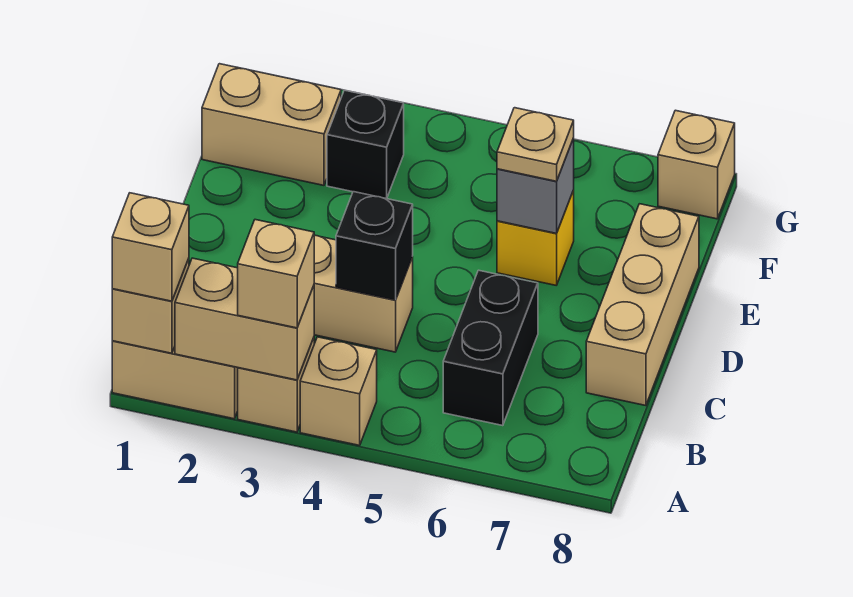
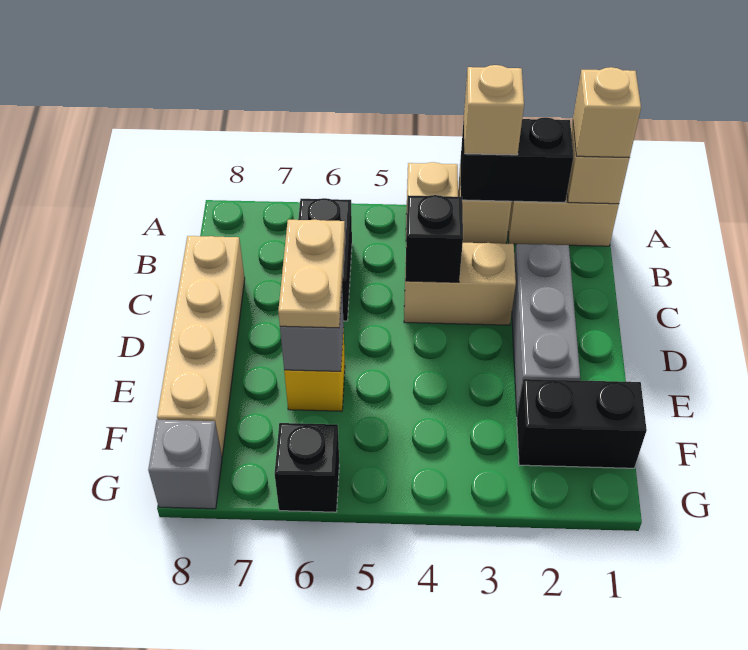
tan 1x2 brick [175,258,314,380] -> black 1x2 brick [460,118,573,202]
none -> grey 1x3 brick [512,244,580,414]
tan 1x3 brick [586,204,699,406] -> tan 1x4 brick [157,236,245,456]
tan 1x1 plate [497,108,574,181] -> tan 1x2 plate [278,219,345,328]
tan 1x2 brick [202,64,341,185] -> black 1x2 brick [517,379,647,468]
black 1x1 brick [327,90,404,199] -> black 1x1 brick moved to [275,423,339,512]
tan 1x1 brick [658,110,735,219] -> grey 1x1 brick [148,420,222,509]

